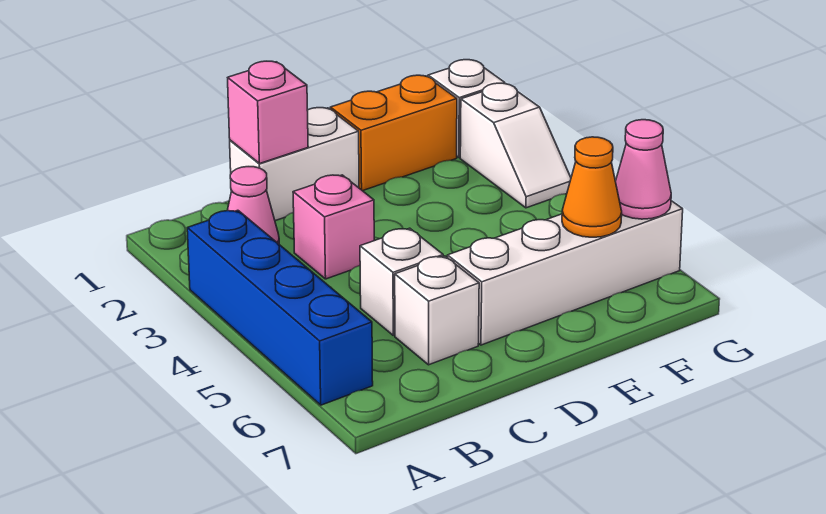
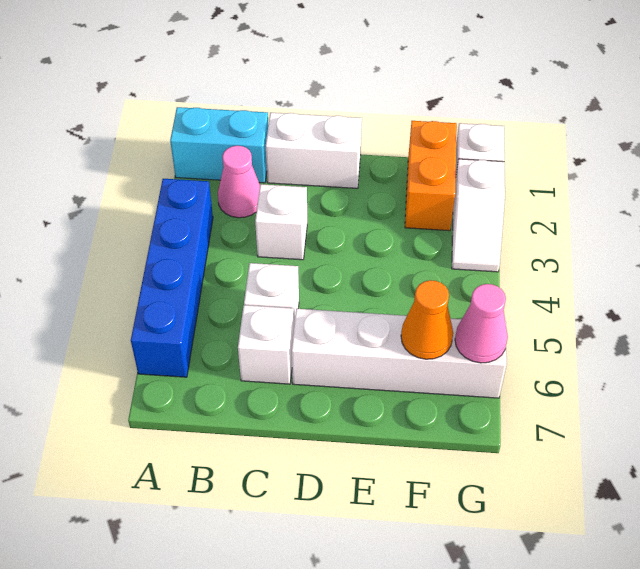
none -> cyan 1x2 brick [170,107,268,183]
pink 1x1 brick [228,61,308,164] -> none
pink 1x1 brick [293,175,374,279] -> white 1x1 brick [255,184,307,260]
orange 1x2 brick [330,75,457,191] -> orange 1x2 brick turned to [405,121,457,231]

